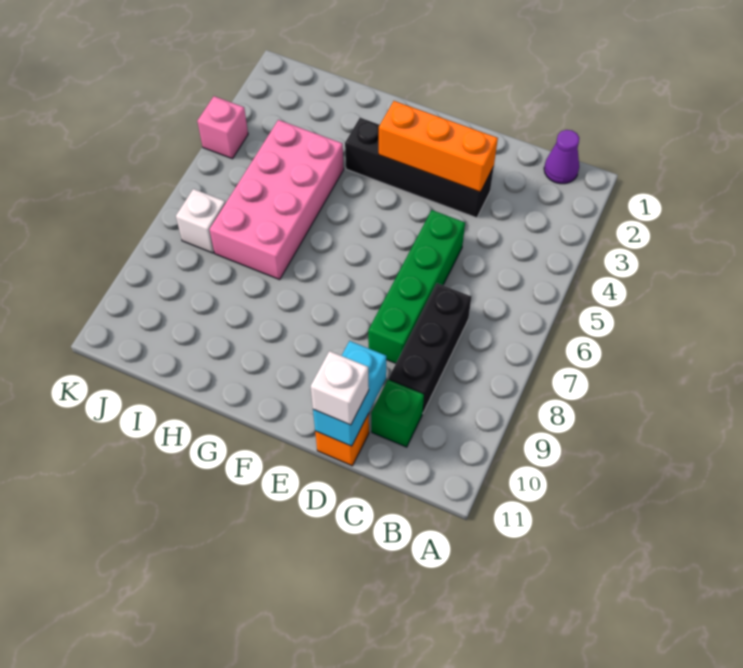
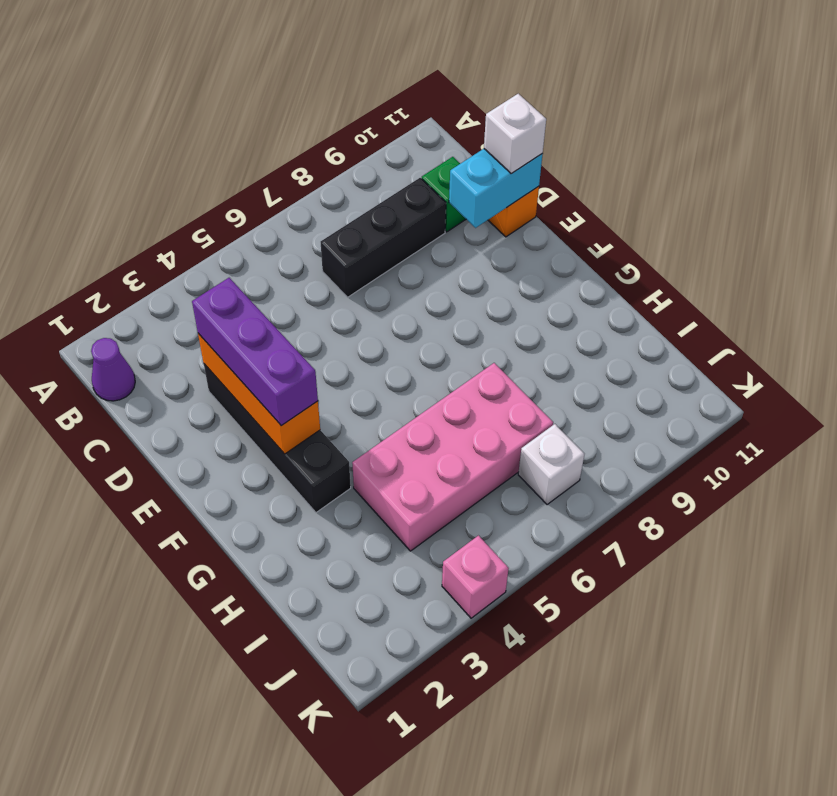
none -> purple 1x3 brick [192,278,318,426]
green 1x4 brick [368,210,465,363] -> none

